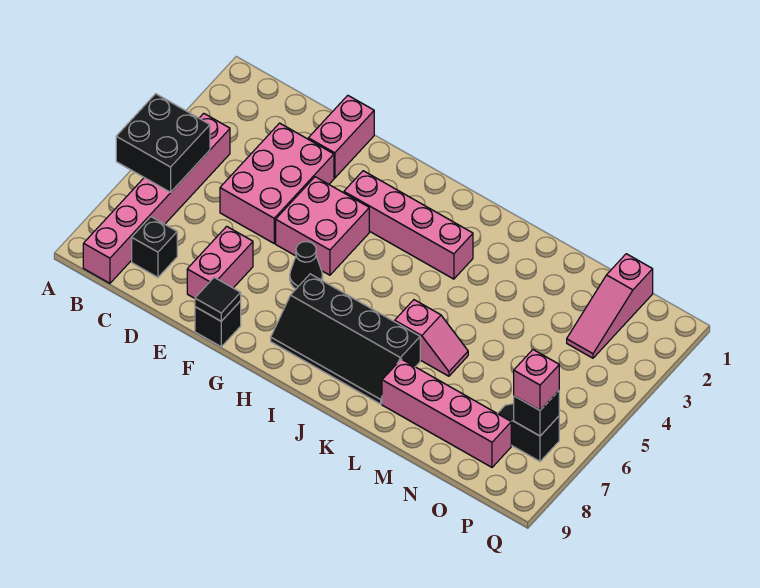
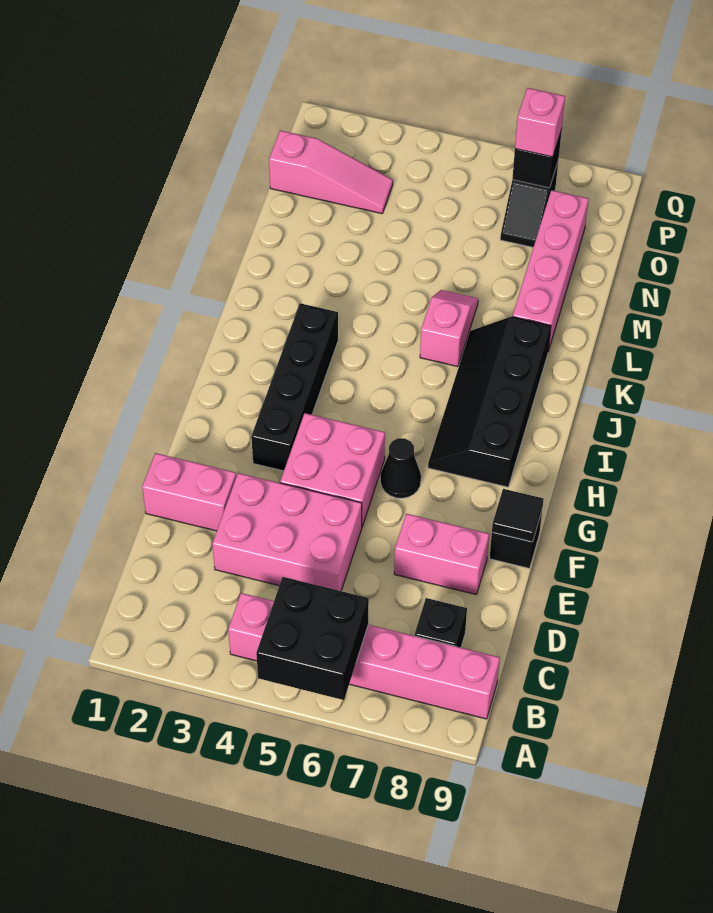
pink 1x4 brick [344,171,473,279] -> black 1x4 brick [251,303,338,471]
black 2x4 slope [271,274,420,404] -> black 2x4 slope turned to [428,317,551,487]

